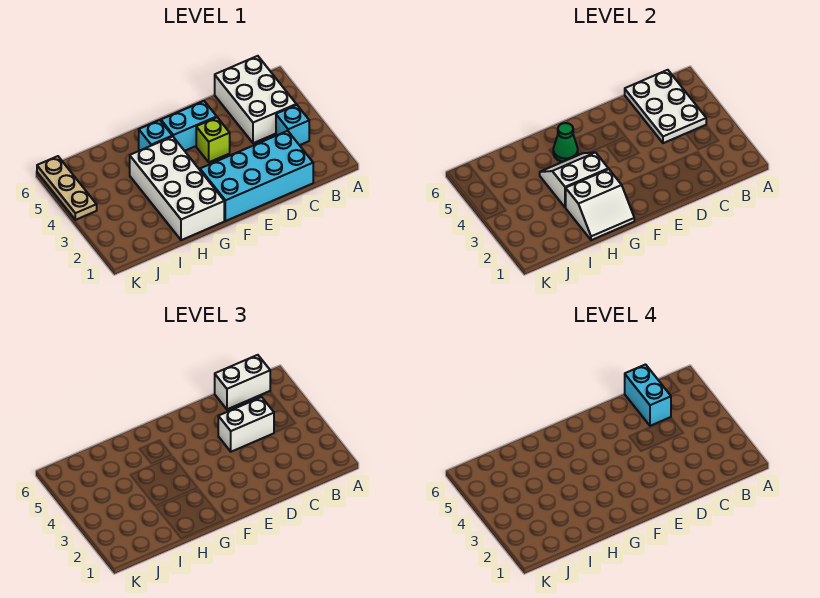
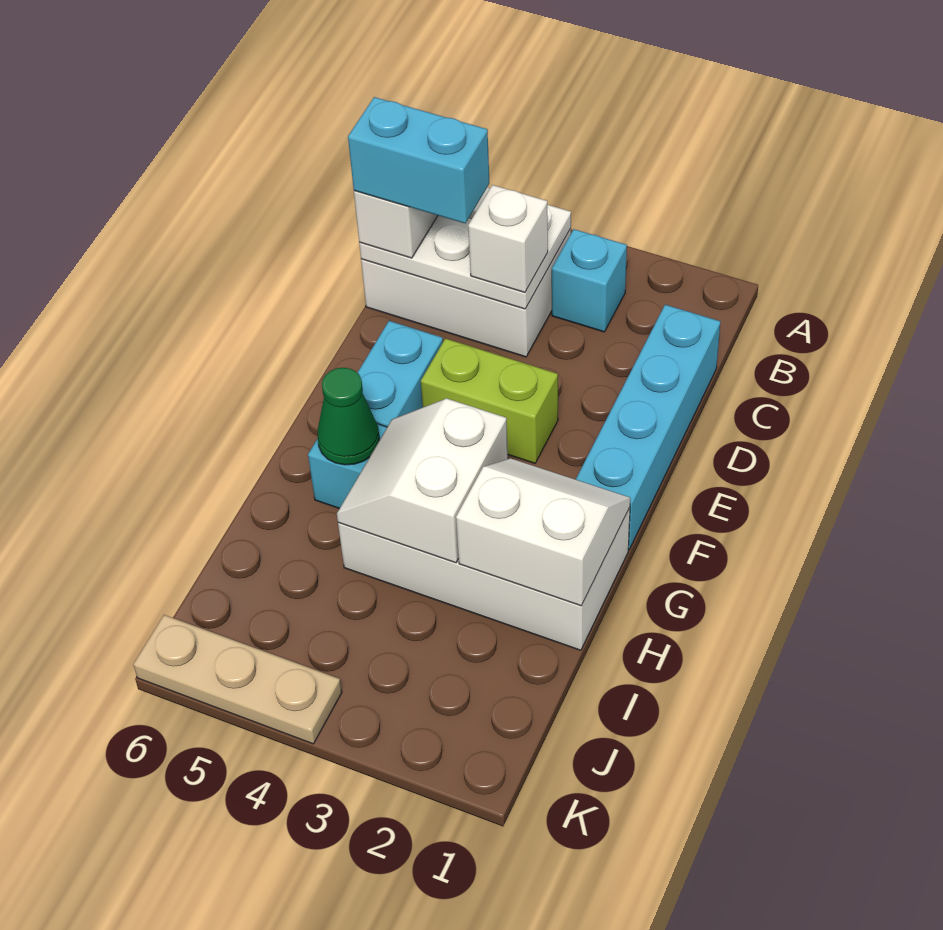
cyan 2x4 brick [200,131,313,221] -> cyan 1x4 brick [576,305,720,550]
white 1x2 brick [218,397,274,452] -> white 1x1 brick [468,185,548,292]
lime 1x1 brick [196,117,230,162] -> lime 1x2 brick [421,339,558,463]
white 2x2 slope [565,169,634,240] -> white 2x2 slope turned to [456,458,630,606]

